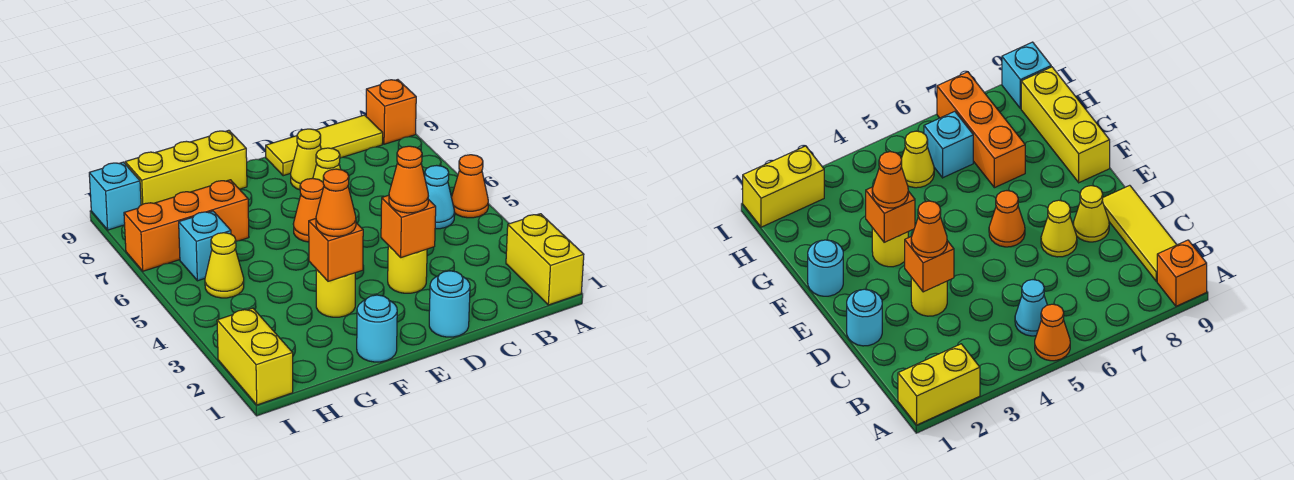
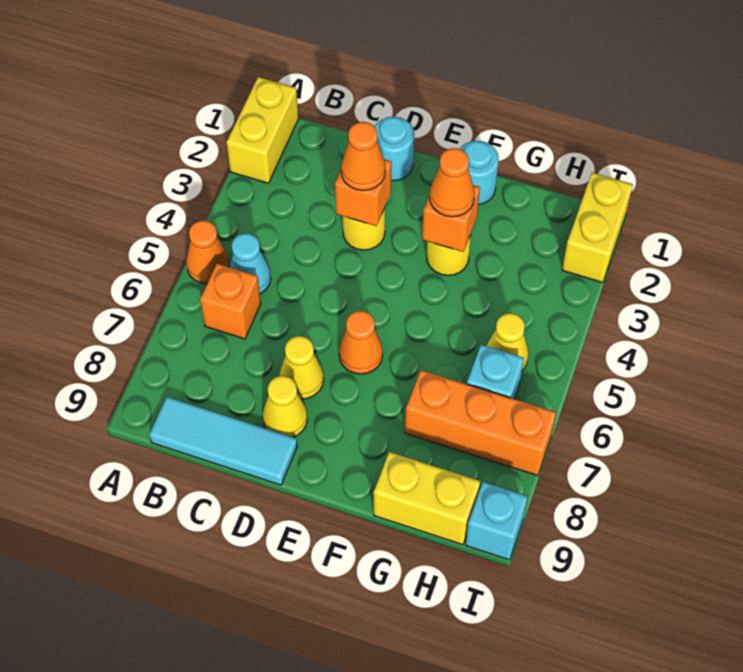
orange 1x1 brick [366,80,416,144] -> orange 1x1 brick moved to [200,264,261,339]
yellow 1x3 tile [266,115,383,176] -> cyan 1x3 tile [149,397,297,485]
yellow 1x3 brick [125,130,247,205] -> yellow 1x2 brick [374,452,480,545]

